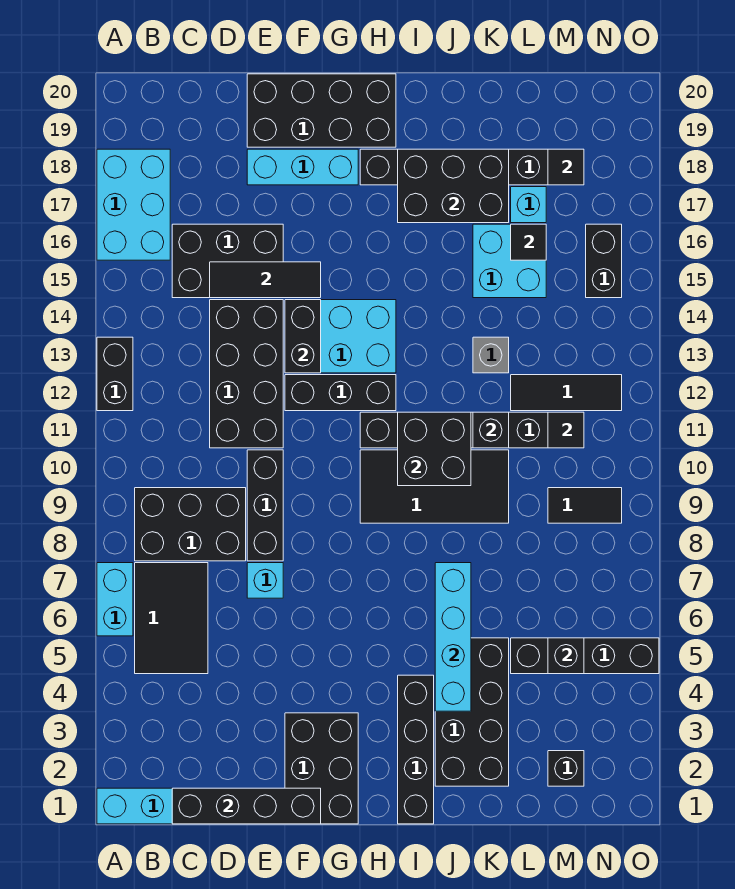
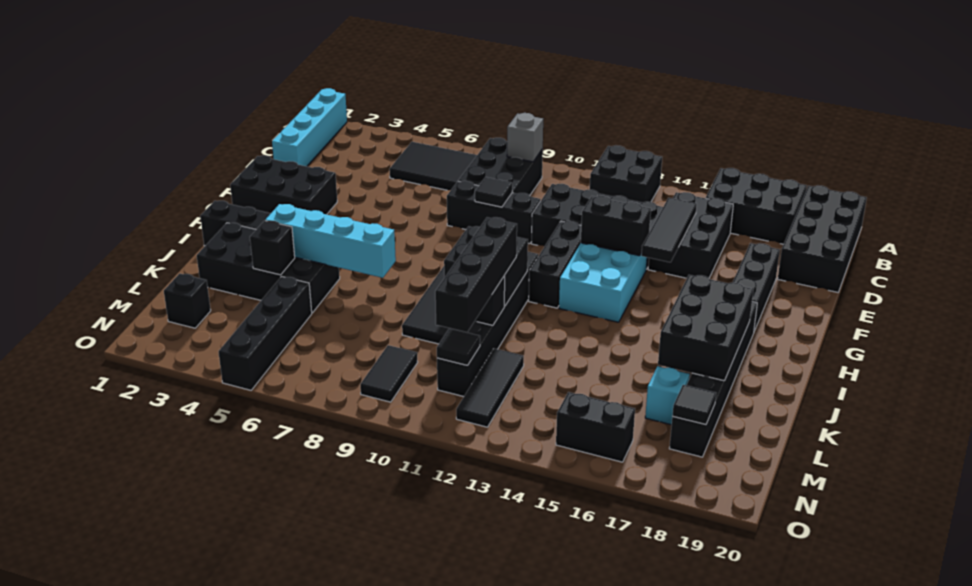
cyan 1x2 brick [97,563,133,636] -> none
black 1x2 brick [97,337,133,411] -> black 2x2 brick [590,145,662,203]
cyan 2x3 brick [97,149,170,260] -> black 2x3 brick [706,168,807,244]
black 1x4 brick [172,788,321,824] -> black 1x4 brick moved to [435,217,517,332]
cyan 1x1 brick [247,563,283,598] -> none
cyan 1x3 brick [247,149,358,185] -> black 1x3 brick [733,243,780,331]
black 2x4 brick [247,74,396,147] -> black 2x4 brick moved to [778,185,867,292]
grey 1x1 brick [473,337,509,373] -> grey 1x1 brick moved to [507,113,543,162]
cyan 2x2 brick [473,224,546,298] -> none
black 1x1 tile [511,224,546,260] -> black 1x1 tile moved to [475,177,512,207]
black 1x1 brick [548,638,584,674] -> black 1x1 brick moved to [250,221,295,275]

